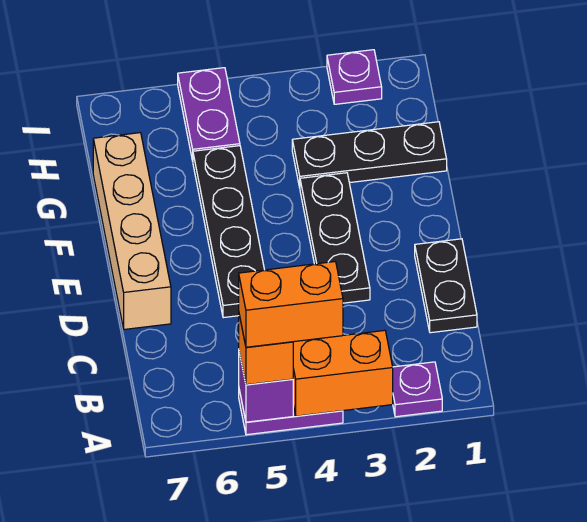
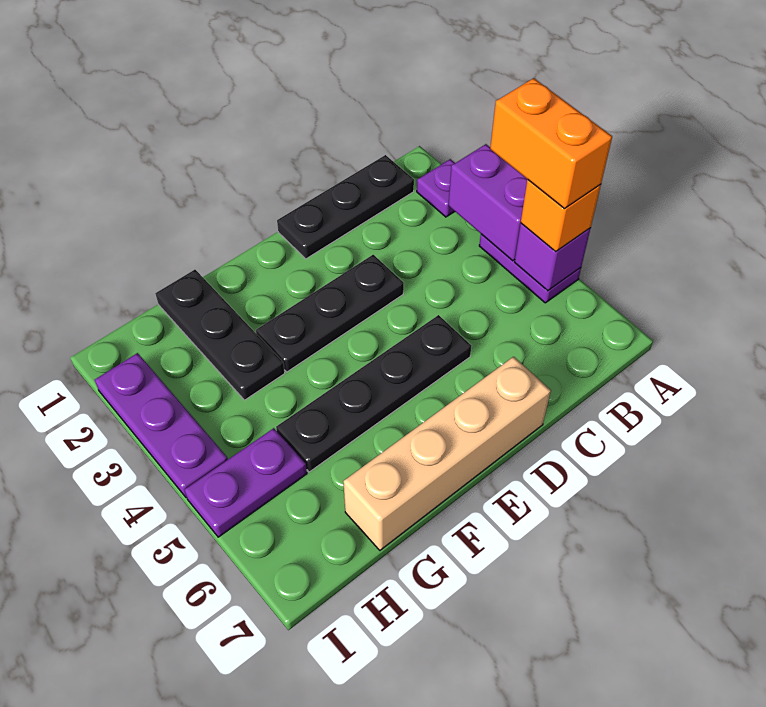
orange 1x2 brick [293,330,393,416] -> purple 1x2 brick [448,144,528,261]
black 1x2 plate [415,239,477,333] -> black 1x3 plate [277,155,414,259]
purple 1x1 plate [327,50,382,104] -> purple 1x3 plate [95,353,228,498]

